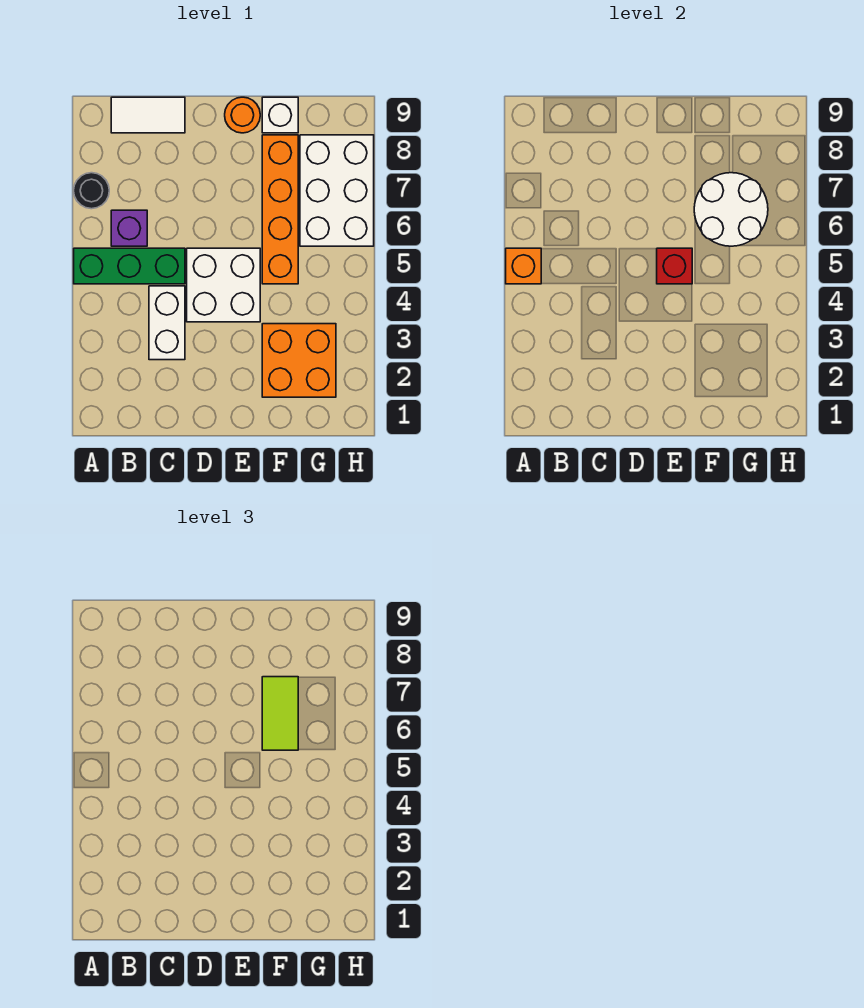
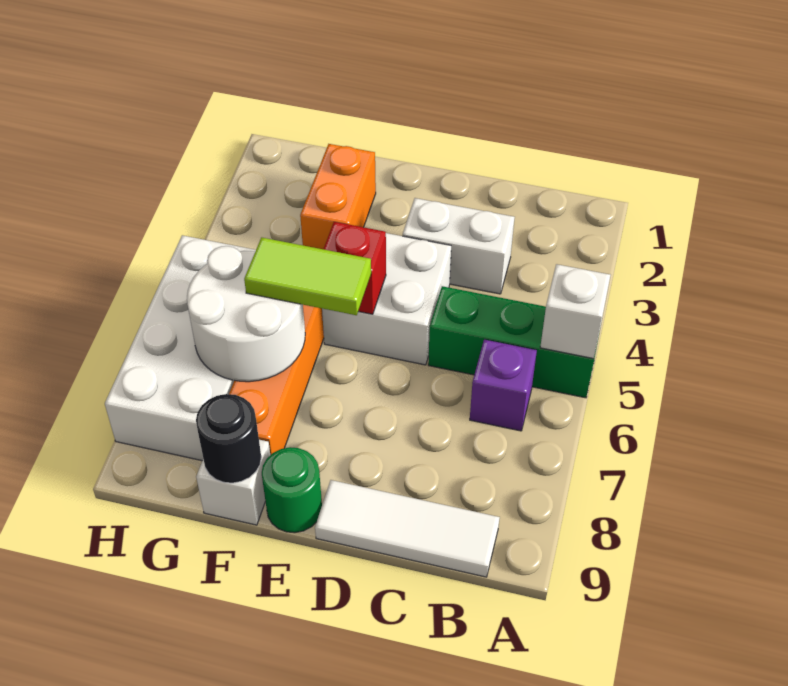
orange 1x1 brick [506,248,541,284] -> white 1x1 brick [540,264,611,359]
black 1x1 round brick [74,173,109,209] -> black 1x1 round brick moved to [196,394,261,483]
white 1x2 tile [111,97,185,133] -> white 1x3 tile [315,480,500,577]
white 1x2 brick [149,286,185,360] -> white 1x2 brick turned to [403,198,515,294]
orange 1x1 round brick [225,97,260,133] -> green 1x1 round brick [262,447,322,533]
orange 2x2 brick [262,324,336,397] -> orange 1x2 brick [300,144,376,249]
lime 1x2 tile [262,677,298,750] -> lime 1x2 tile turned to [244,237,371,315]
white 2x3 brick [300,135,374,246] -> white 2x4 brick [105,235,256,461]

